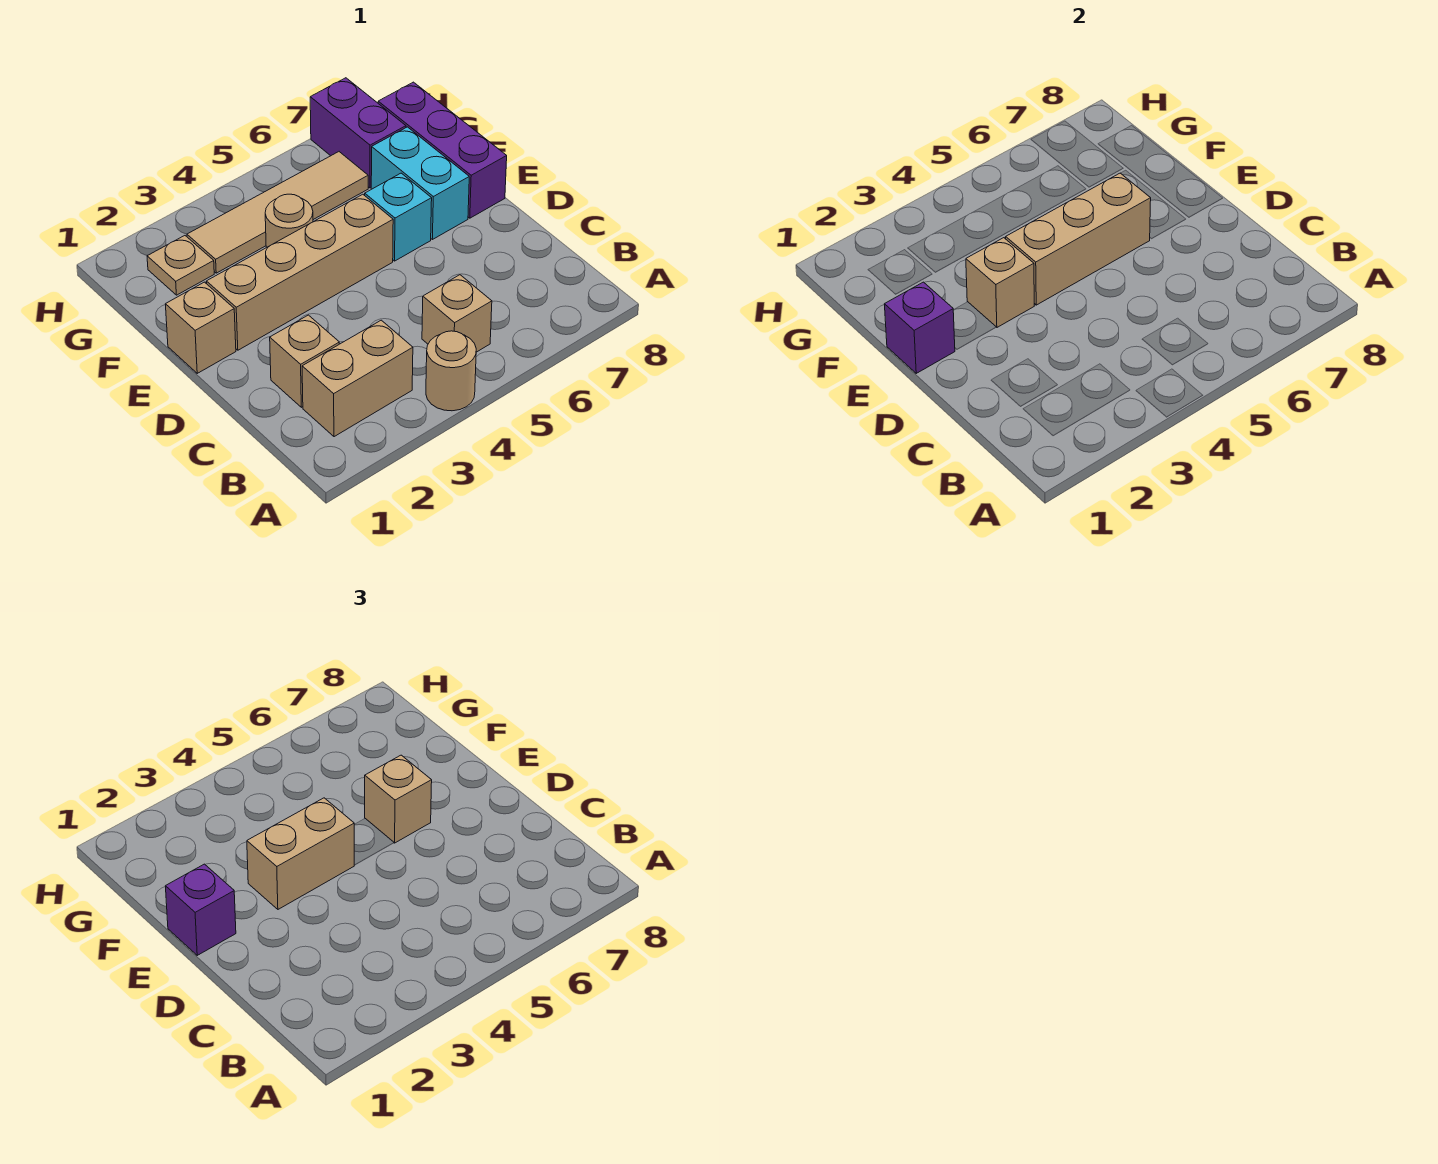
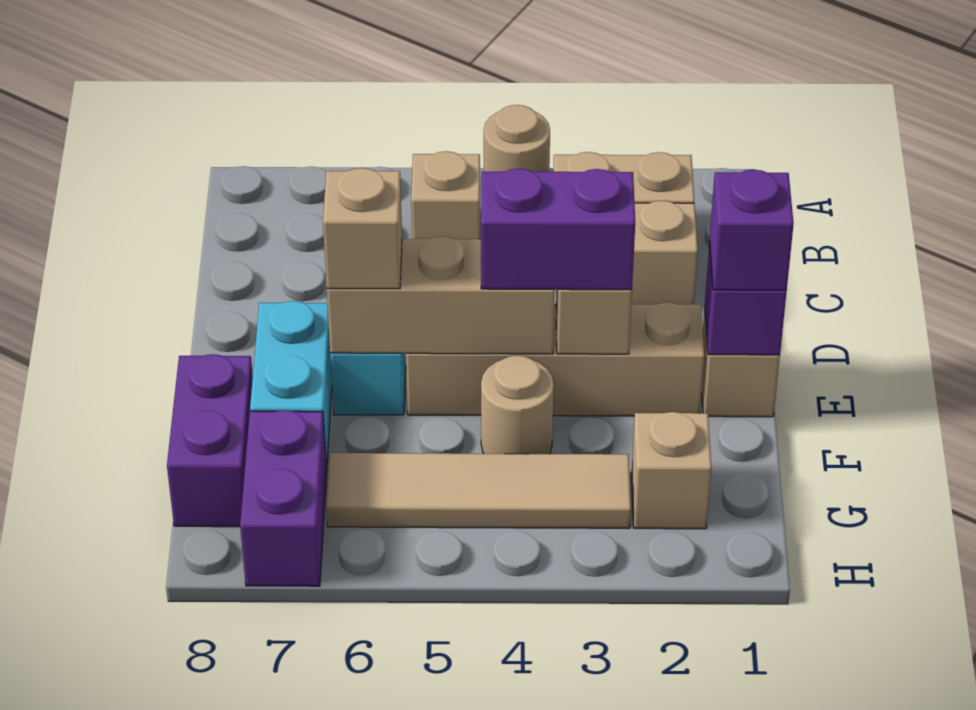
tan 1x2 brick [247,798,354,909] -> purple 1x2 brick [481,169,635,290]
purple 1x3 brick [378,82,507,218] -> purple 1x2 brick [167,354,253,527]
tan 1x1 plate [147,236,214,295] -> tan 1x1 brick [632,412,712,529]

